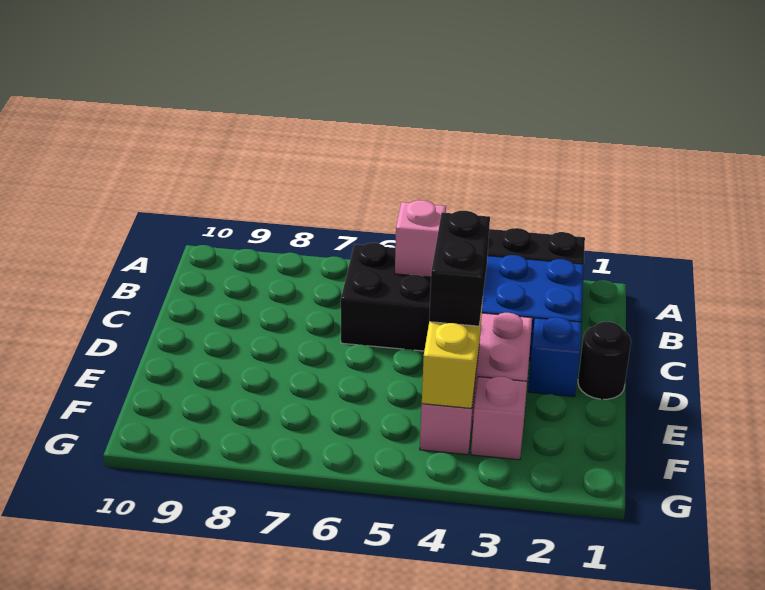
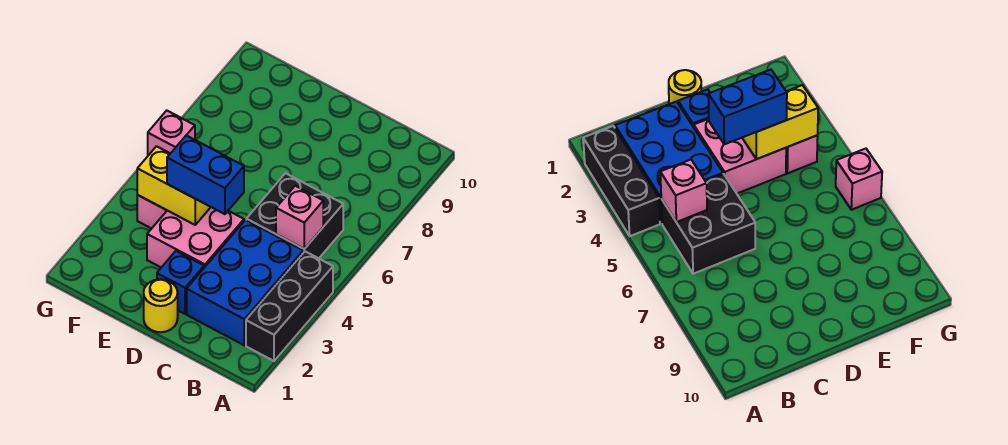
black 1x1 round brick [578,322,631,399] -> yellow 1x1 round brick [144,279,178,332]
black 1x2 brick [429,211,490,326] -> blue 1x2 brick [167,136,244,214]
pink 1x1 brick [471,377,527,460] -> pink 1x1 brick moved to [148,111,195,155]

